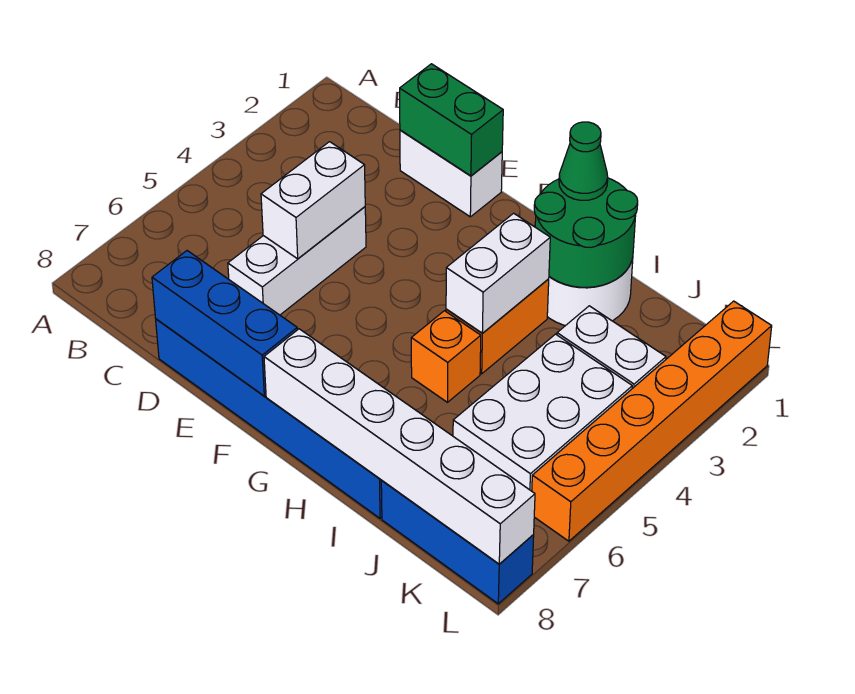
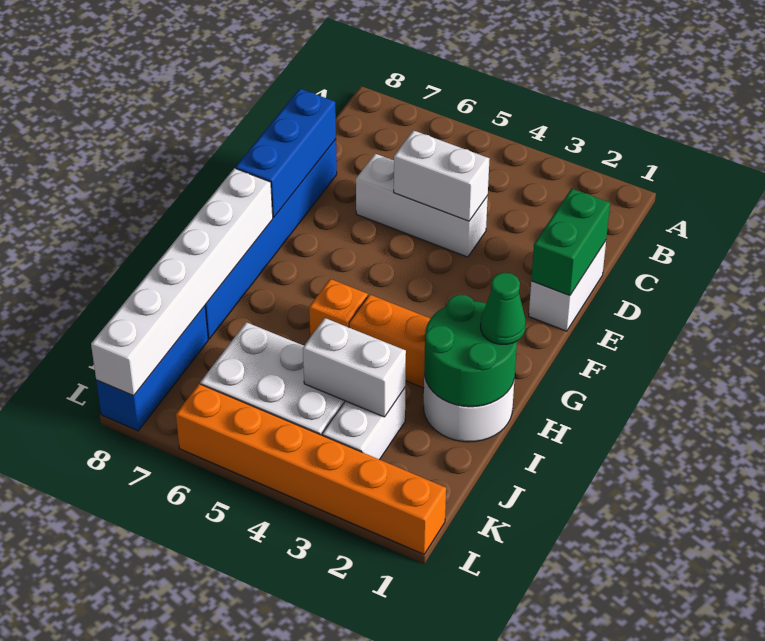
white 1x2 brick [446,213,550,333] -> white 1x2 brick moved to [303,318,406,417]

